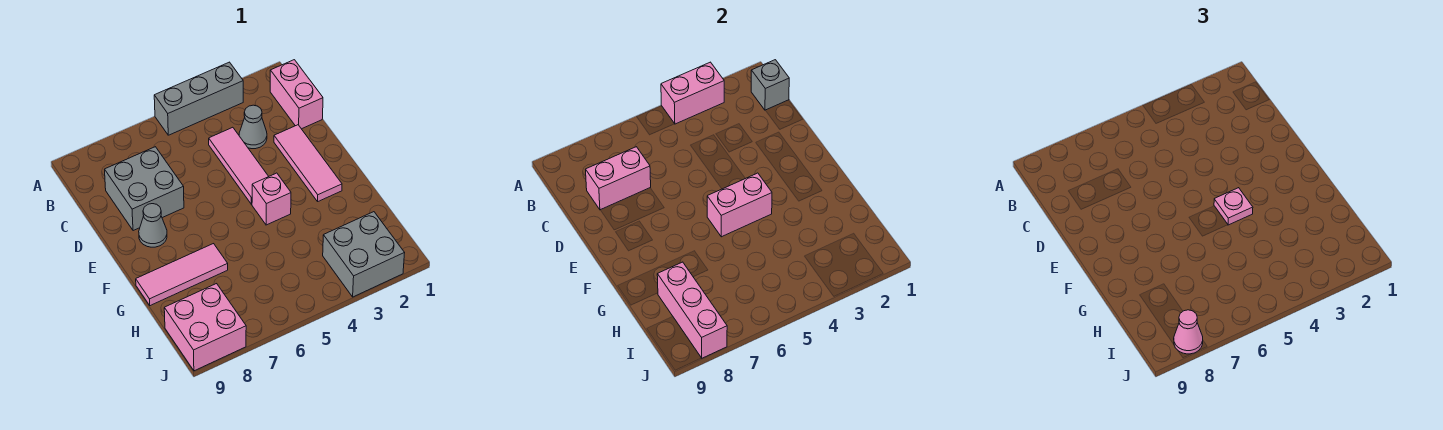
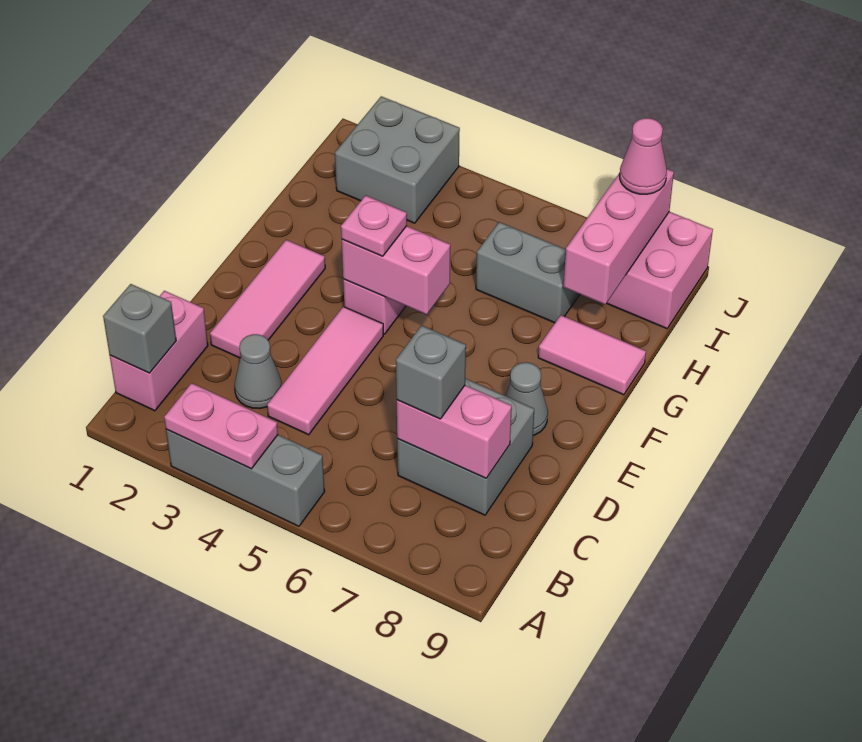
pink 1x2 brick [661,62,724,124] -> pink 1x2 plate [164,383,278,469]
none -> grey 1x1 brick [396,325,466,419]
pink 1x3 tile [136,244,228,306] -> pink 1x2 tile [538,315,646,395]
none -> grey 1x2 brick [476,222,580,323]

